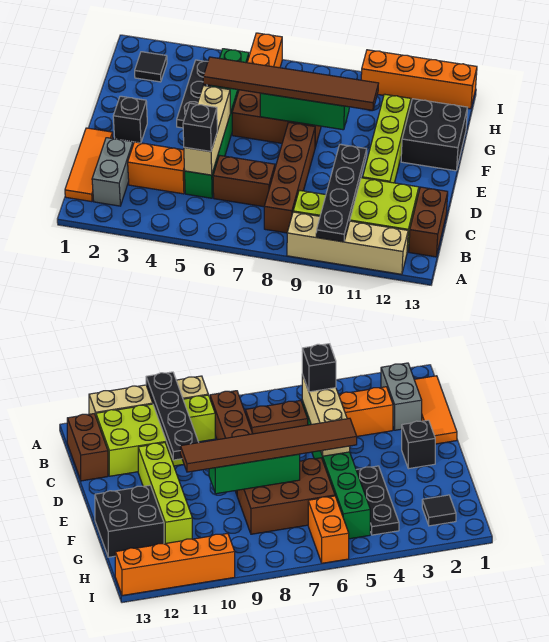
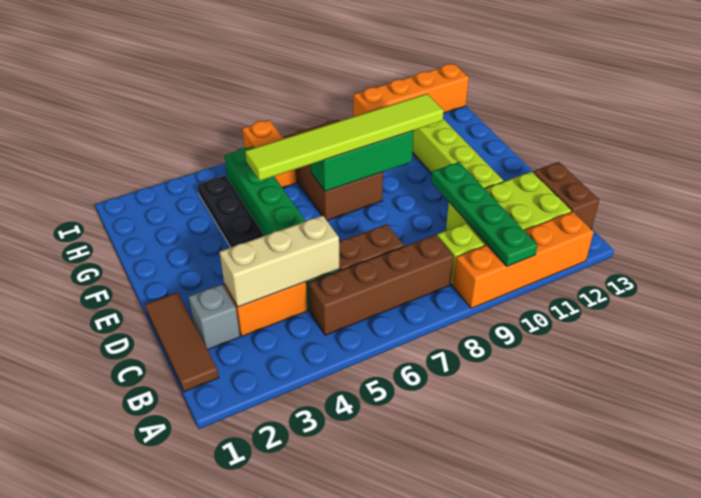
tan 1x4 brick [287,212,408,274] -> orange 1x4 brick [453,212,594,308]
black 1x4 plate [316,144,367,242] -> green 1x4 plate [431,162,538,266]
orange 1x3 tile [65,128,113,202] -> brown 1x3 tile [145,292,219,392]
grey 1x2 brick [92,138,133,206] -> grey 1x1 brick [189,284,240,350]
brown 1x4 brick [264,122,315,233] -> brown 1x4 brick turned to [308,235,454,335]
tan 1x3 brick [184,86,230,175] -> tan 1x3 brick turned to [220,215,340,307]
black 1x1 brick [183,103,217,151] -> none
black 1x1 brick [113,96,147,143] -> none
brown 1x6 tile [203,57,379,110] -> lime 1x6 tile [245,94,444,181]
brown 2x3 brick [232,90,321,147] -> brown 2x3 brick turned to [284,119,383,220]
black 2x2 brick [401,99,468,171] -> none
black 1x1 tile [135,52,167,82] -> none

